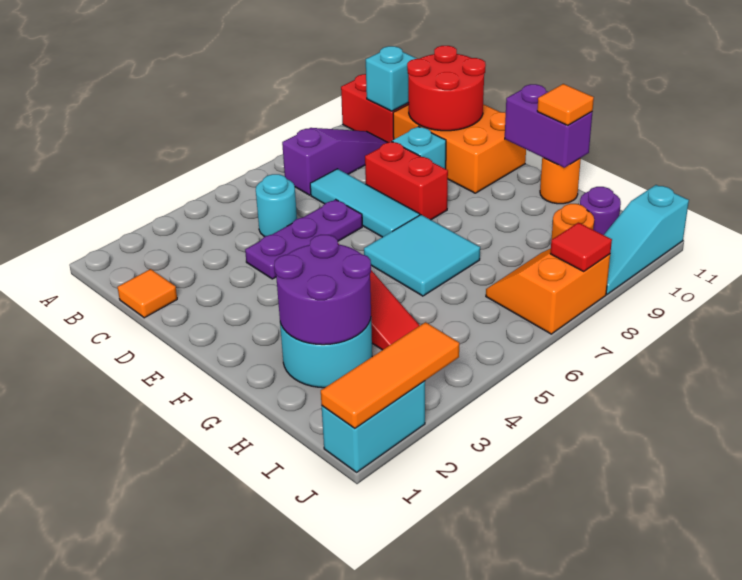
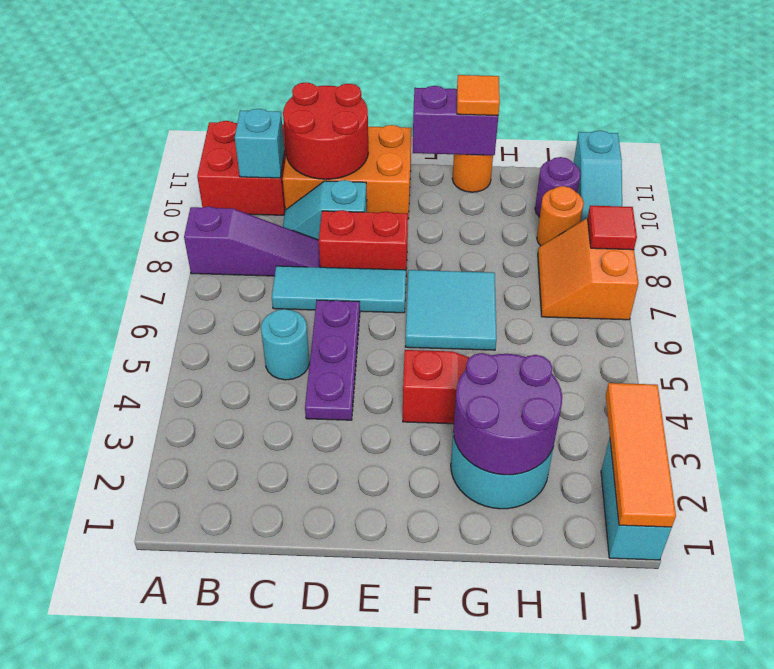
purple 1x3 slope [282,128,388,195] -> purple 1x3 slope turned to [184,206,320,276]
orange 1x1 tile [117,269,177,318] -> none

